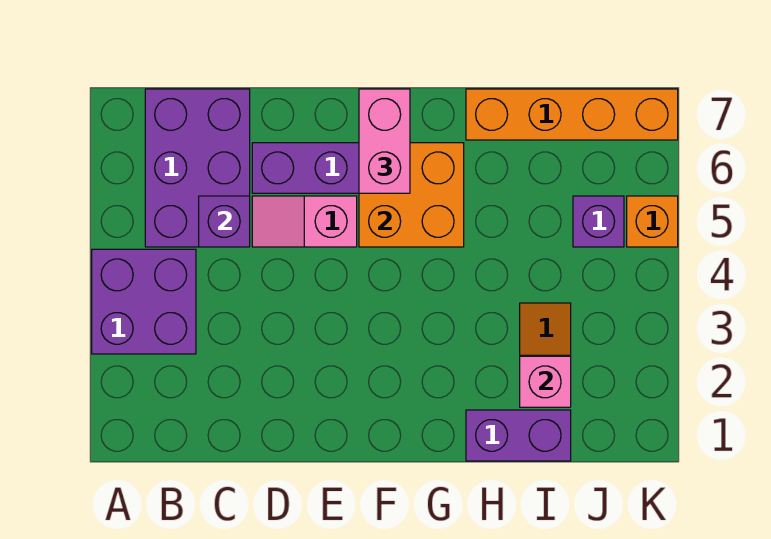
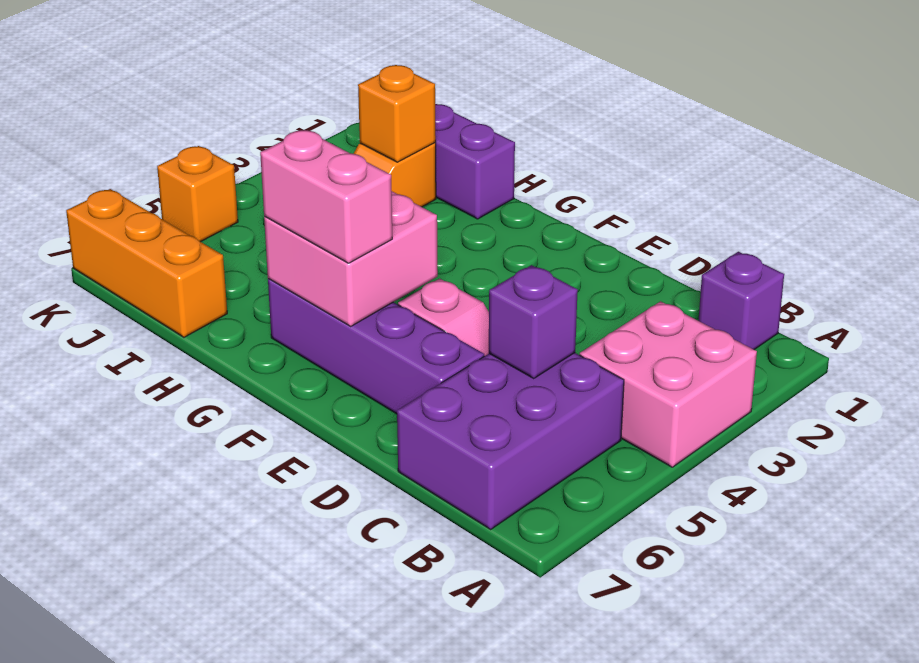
purple 2x2 brick [92,249,196,354] -> pink 2x2 brick [580,301,757,467]
orange 2x2 brick [359,143,464,247] -> pink 2x2 brick [264,192,438,326]
pink 1x2 brick [359,89,410,193] -> pink 1x2 brick turned to [260,130,392,263]
orange 1x4 brick [466,89,678,140] -> orange 1x3 brick [66,189,227,337]
pink 1x1 brick [520,356,571,407] -> orange 1x1 brick [358,65,436,162]
purple 1x1 brick [573,196,624,247] -> purple 1x1 brick moved to [698,252,784,349]

